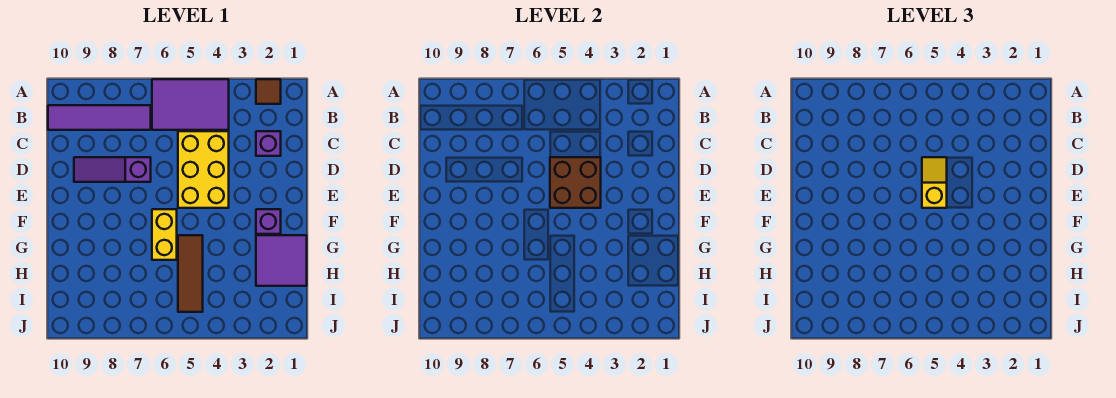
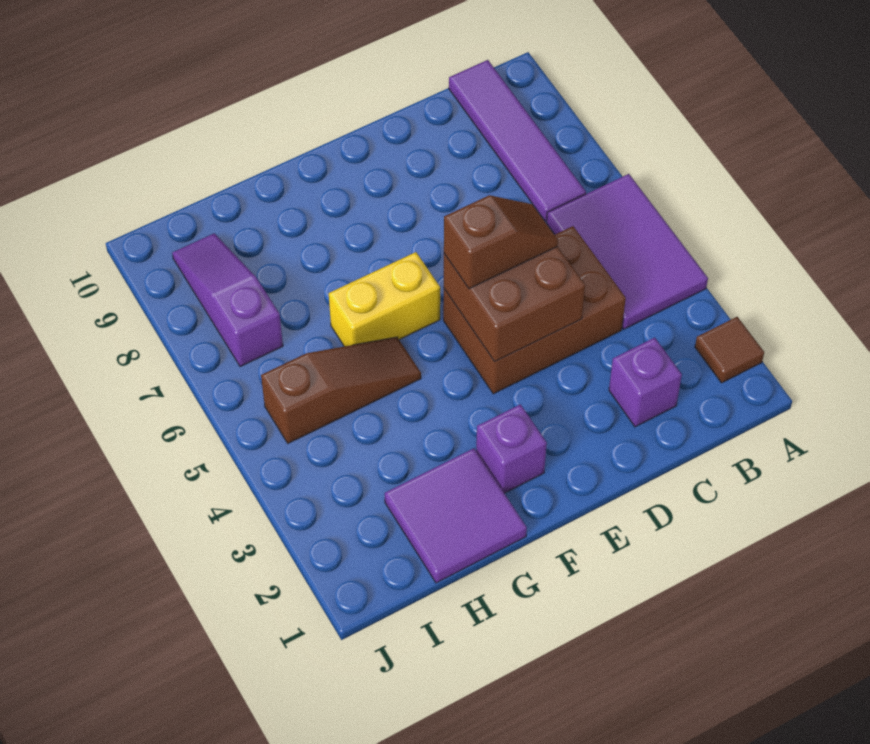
yellow 2x3 brick [178,131,229,208] -> brown 2x3 brick [443,226,626,394]
yellow 1x2 slope [922,157,947,208] -> brown 1x2 slope [444,195,558,289]
purple 1x3 slope [74,157,151,182] -> purple 1x3 slope moved to [172,233,283,367]
brown 1x3 tile [178,235,203,312] -> brown 1x3 slope [261,337,421,443]

